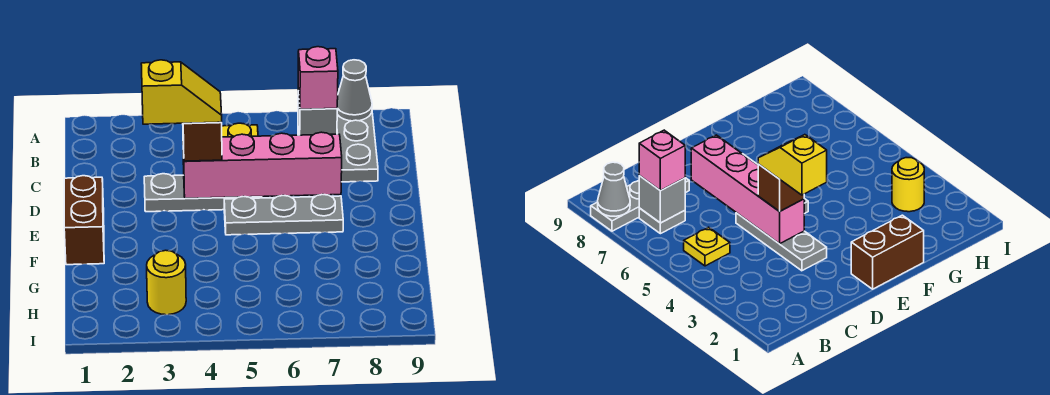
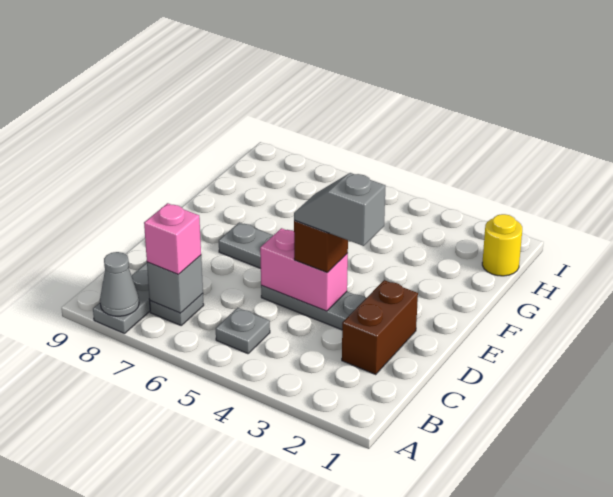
yellow 1x1 plate [222,123,258,137] -> grey 1x1 plate [216,308,270,354]
yellow 1x2 slope [141,60,222,124] -> grey 1x2 slope [294,173,386,246]
pink 1x4 brick [183,132,342,198] -> pink 1x2 brick [260,228,348,311]
brown 1x2 brick [64,176,104,265] -> brown 1x2 brick moved to [342,280,418,374]
yellow 1x1 round brick [147,250,186,315] -> yellow 1x1 round brick moved to [482,214,522,276]

